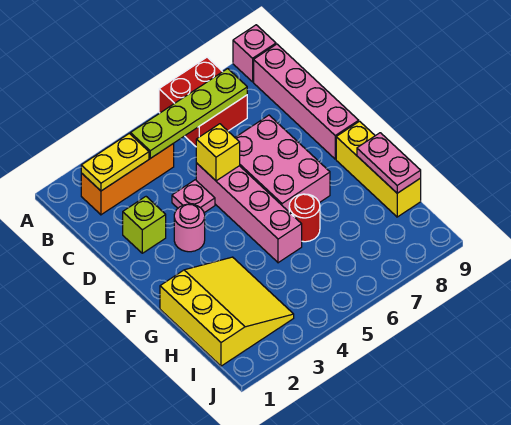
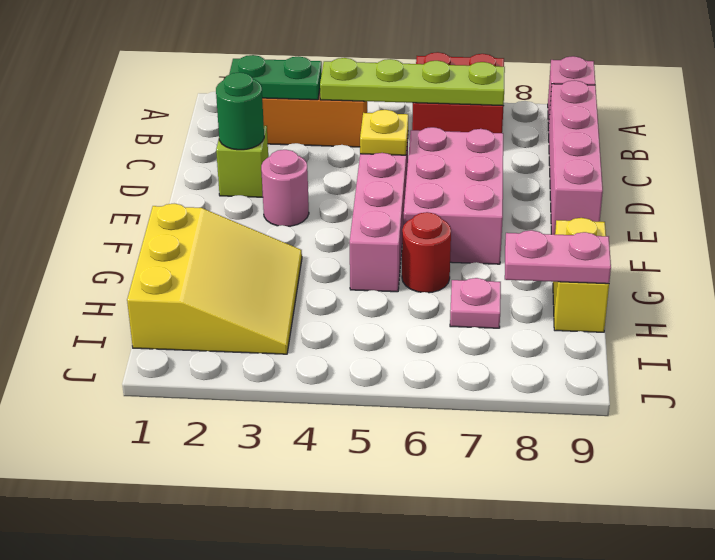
yellow 1x2 plate [81,133,149,191] -> green 1x2 plate [229,55,322,100]
none -> green 1x1 round brick [216,72,264,150]
pink 1x1 plate [172,180,215,213] -> pink 1x1 plate moved to [450,278,501,328]
yellow 1x1 brick [196,124,240,181] -> yellow 1x1 plate [360,110,408,155]
yellow 1x3 brick [336,121,421,217] -> yellow 1x2 brick [553,218,609,332]
pink 1x2 plate [357,133,421,193] -> pink 1x2 plate turned to [505,230,611,284]

